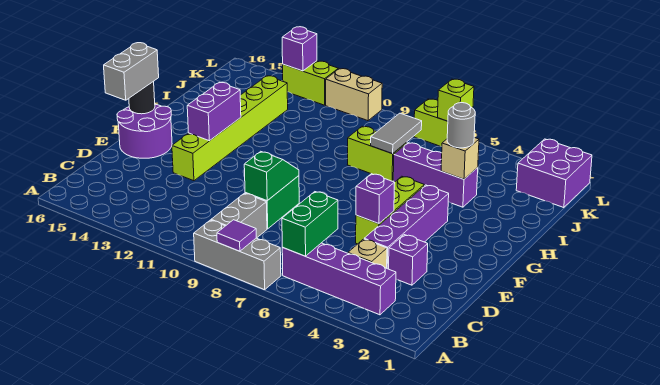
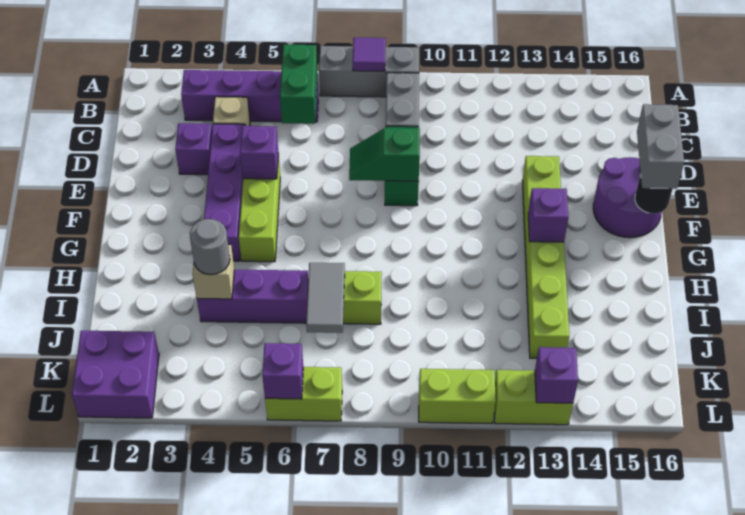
green 1x2 slope [244,151,299,201] -> green 1x2 slope turned to [349,128,420,181]
purple 1x2 brick [187,83,241,141] -> purple 1x1 brick [528,188,568,242]
lime 1x1 brick [438,79,474,121] -> purple 1x1 brick [262,343,303,399]
tan 1x2 brick [326,69,382,121] -> lime 1x2 brick [419,369,496,423]

